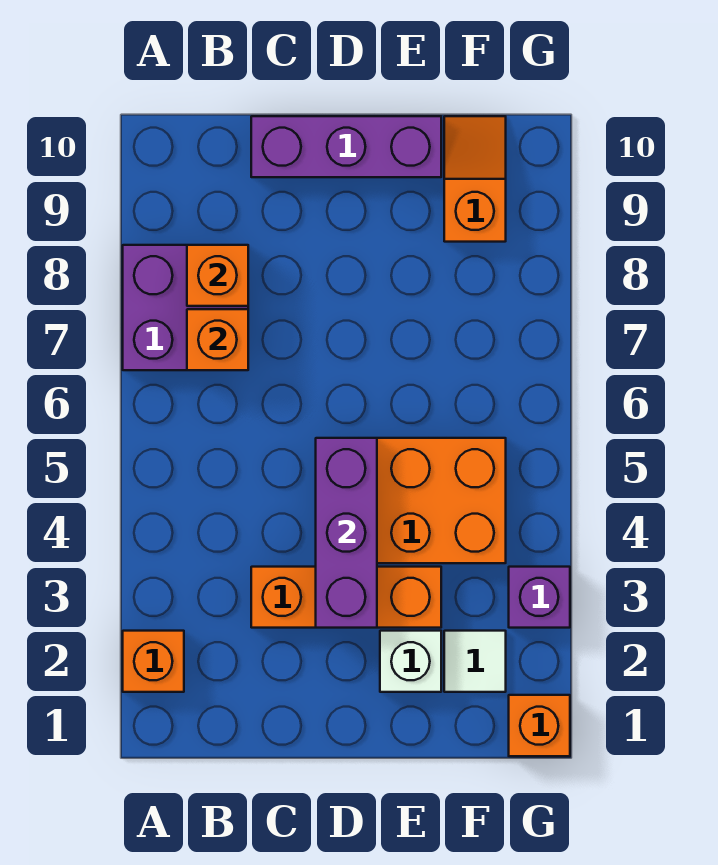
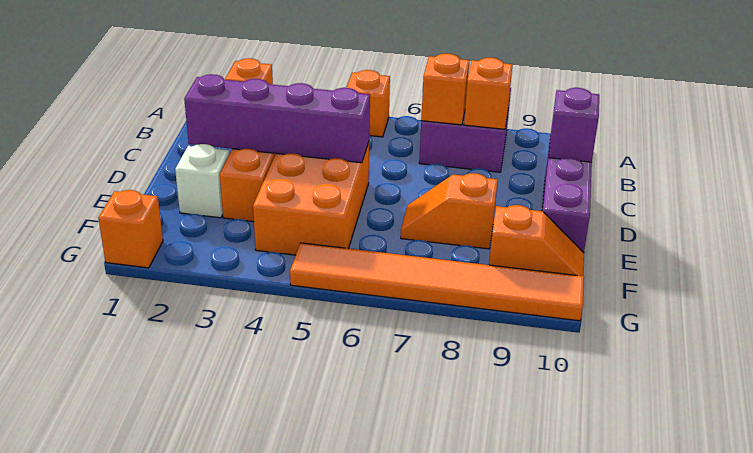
none -> orange 1x1 brick [347,70,390,137]
purple 1x3 brick [316,438,377,628] -> purple 1x4 brick [184,74,370,163]
none -> orange 1x2 slope [401,173,498,249]
white 1x1 tile [444,631,506,692] -> none
purple 1x1 brick [509,567,570,628] -> purple 1x1 brick moved to [549,88,599,162]
none -> orange 1x6 tile [290,243,584,321]

